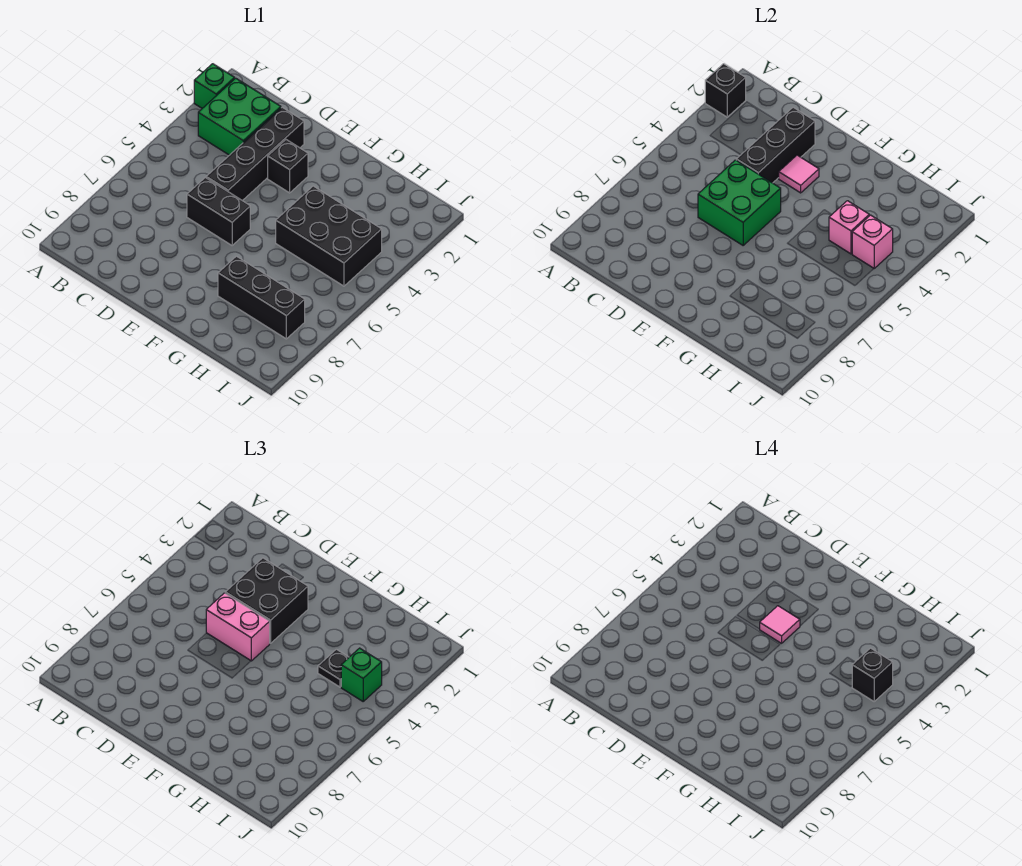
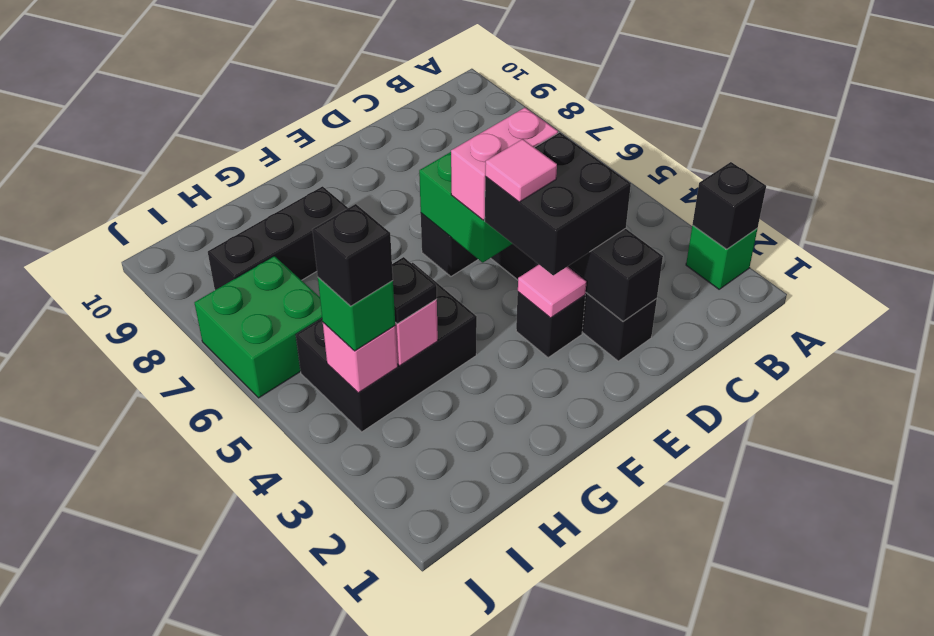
green 2x2 brick [198,78,281,155] -> green 2x2 brick moved to [194,256,322,398]

